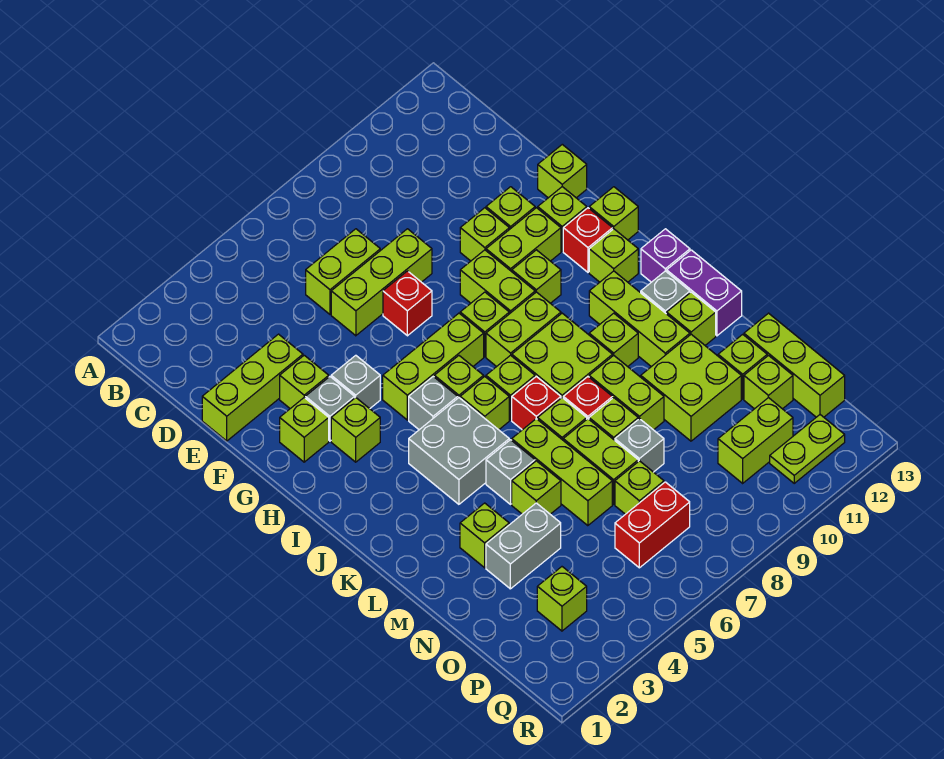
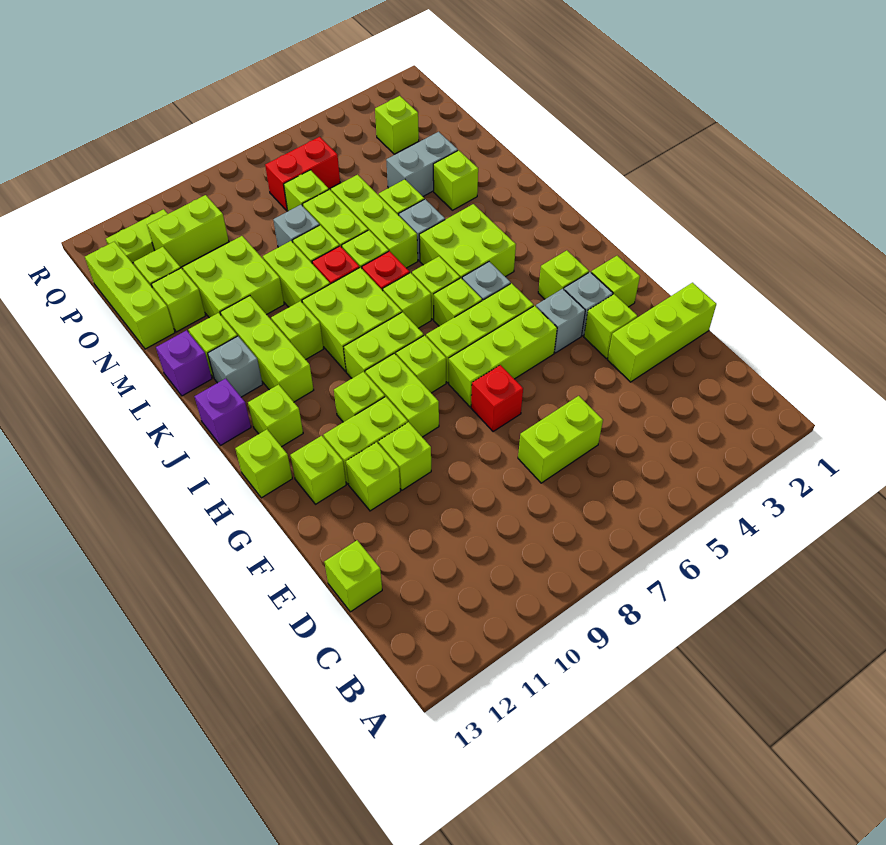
lime 1x3 brick [331,229,432,336] -> lime 1x3 brick moved to [449,306,557,407]
lime 1x1 brick [538,144,587,198] -> lime 1x1 brick moved to [324,540,382,612]
red 1x1 brick [563,208,613,272] -> none
grey 2x2 brick [409,398,509,504] -> lime 2x2 brick [419,204,516,278]
purple 1x2 brick [667,250,742,336] -> purple 1x1 brick [156,330,212,396]

